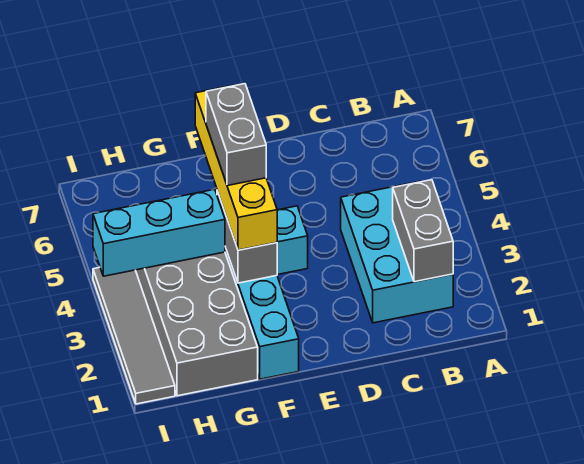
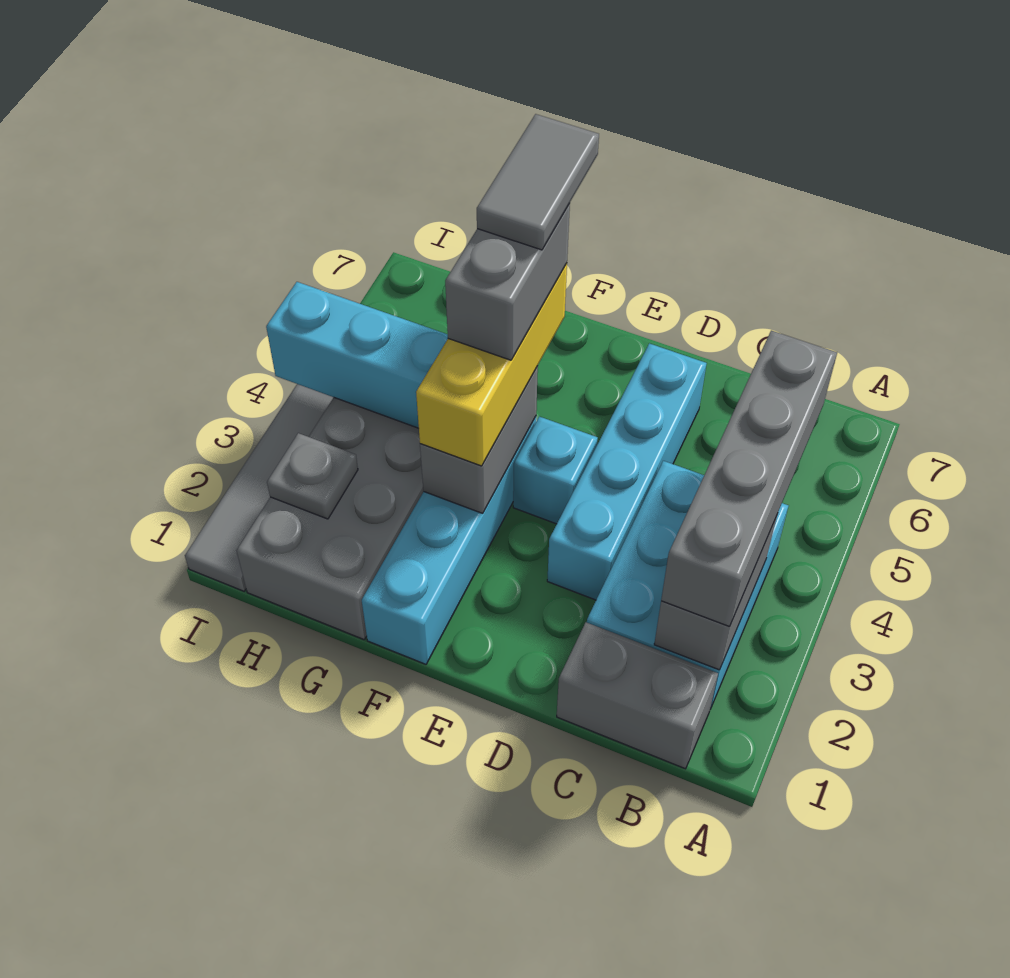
none -> grey 1x2 brick [557,622,718,769]
none -> grey 1x4 brick [661,331,837,627]
none -> cyan 1x4 brick [547,343,707,600]
yellow 1x4 brick [195,85,277,250] -> yellow 1x3 brick [416,263,567,466]
none -> grey 1x2 tile [477,114,599,250]
none -> grey 1x1 plate [267,433,358,519]

